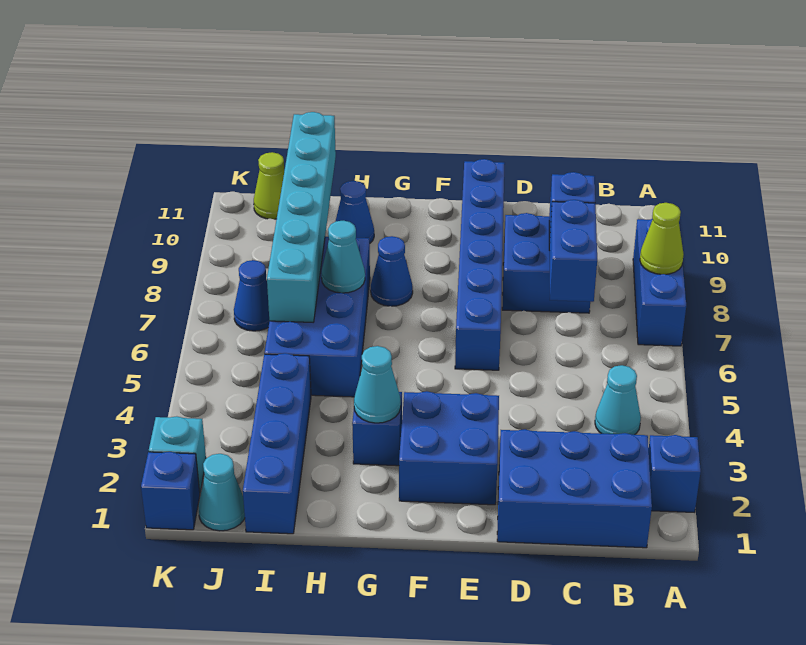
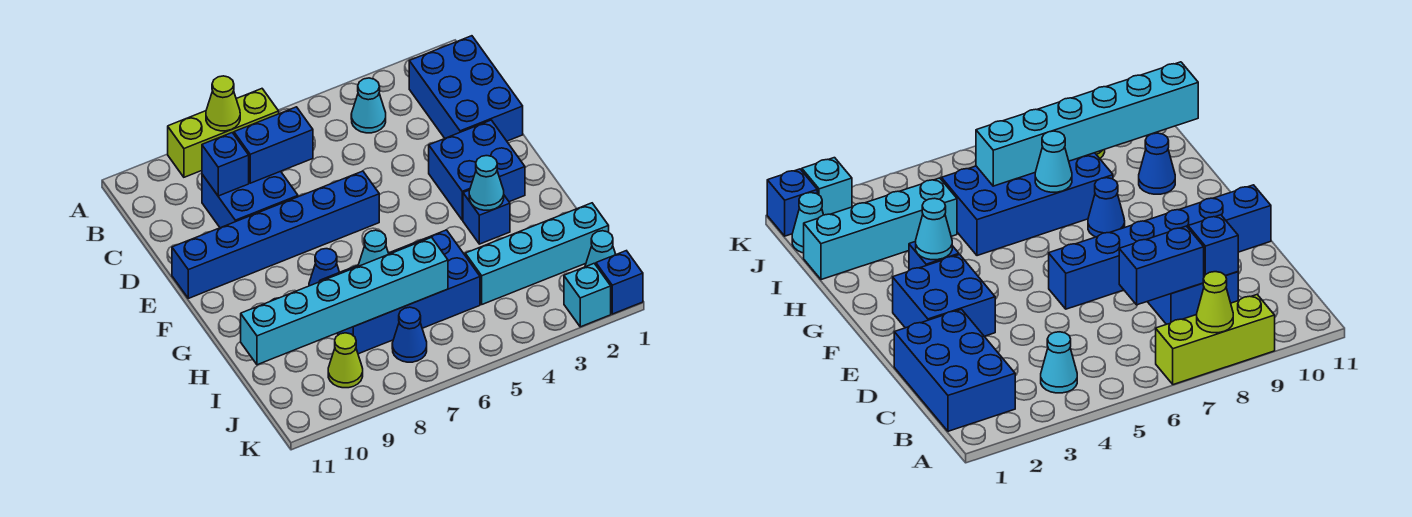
blue 1x1 brick [649,435,701,512] -> none
blue 1x3 brick [633,219,686,346] -> lime 1x3 brick [168,89,279,177]
blue 1x4 brick [243,353,311,534] -> cyan 1x4 brick [465,203,609,304]
lime 1x1 cone [254,152,284,219] -> lime 1x1 cone moved to [328,333,363,388]

